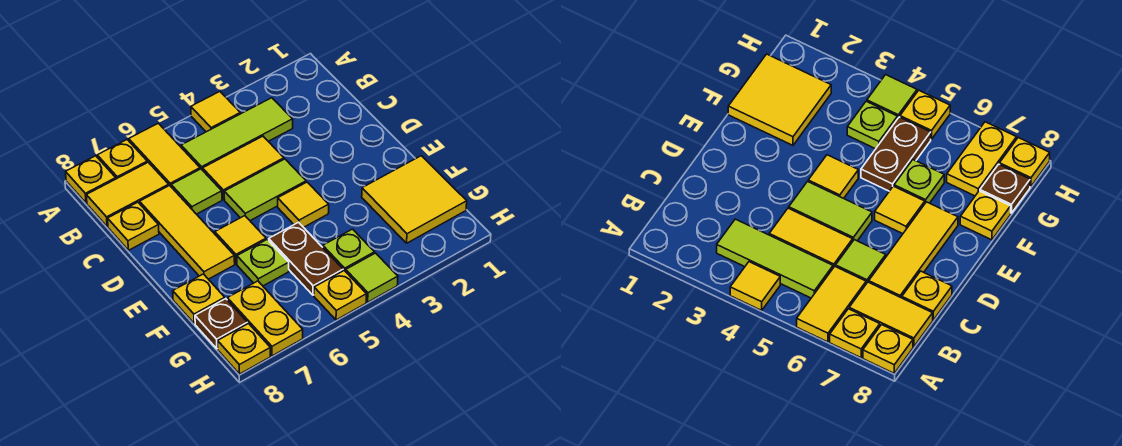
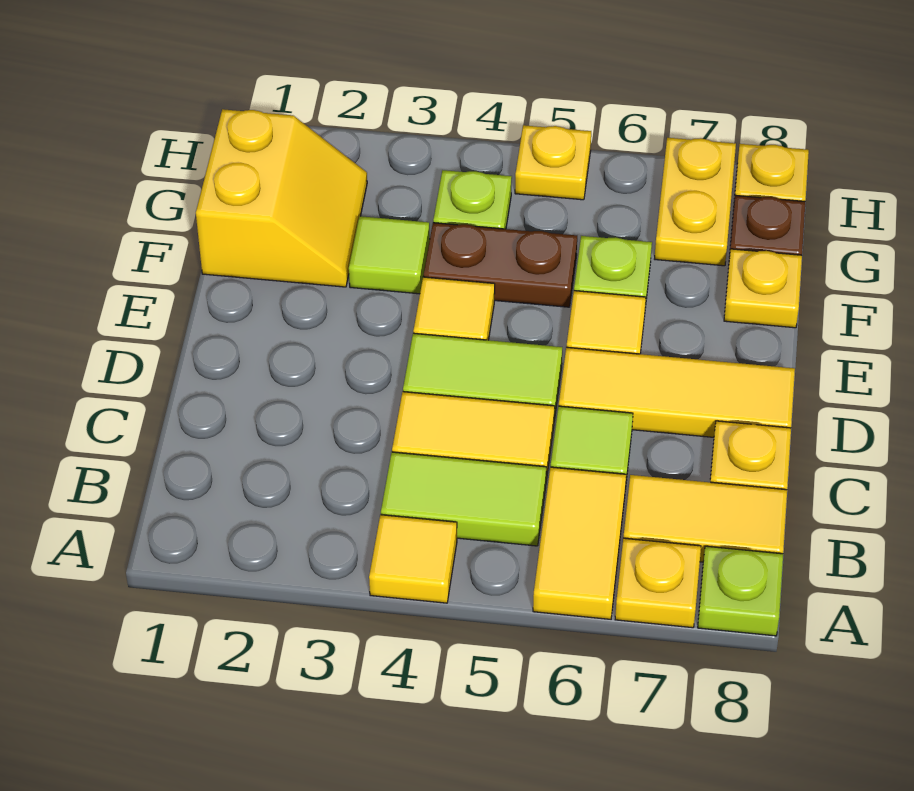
yellow 1x1 plate [66,156,116,203] -> lime 1x1 plate [698,546,783,636]
lime 1x3 tile [181,98,293,170] -> lime 1x2 tile [381,452,546,546]
yellow 1x3 tile [140,186,235,279] -> yellow 1x3 tile turned to [559,347,795,437]
yellow 2x2 tile [362,156,467,243] -> yellow 2x2 slope [196,109,367,287]
brown 1x2 plate [269,222,343,295] -> brown 1x2 plate turned to [424,223,577,307]
lime 1x1 tile [346,253,398,302] -> lime 1x1 tile moved to [349,216,430,294]

